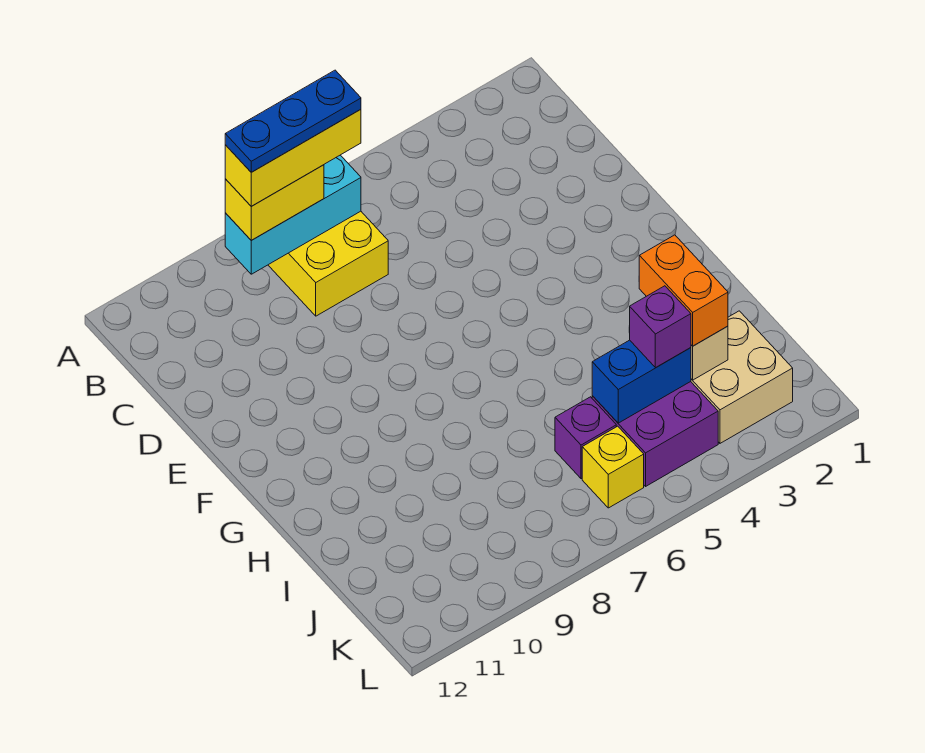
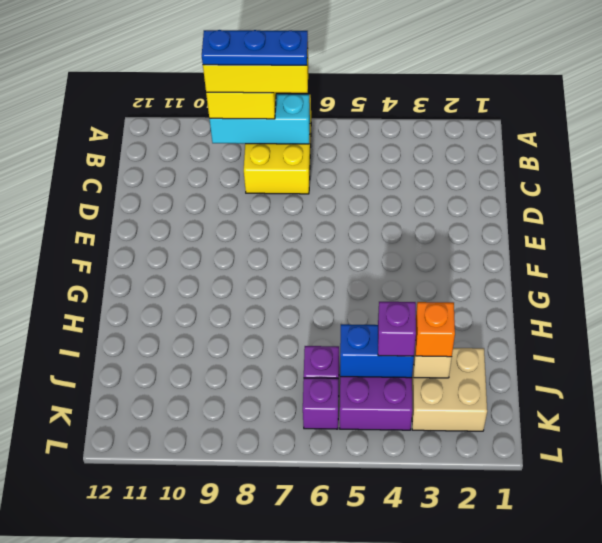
orange 1x2 brick [639,235,728,346] -> orange 1x1 brick [415,302,455,357]
yellow 1x1 brick [582,426,644,508] -> purple 1x1 brick [303,378,338,429]

